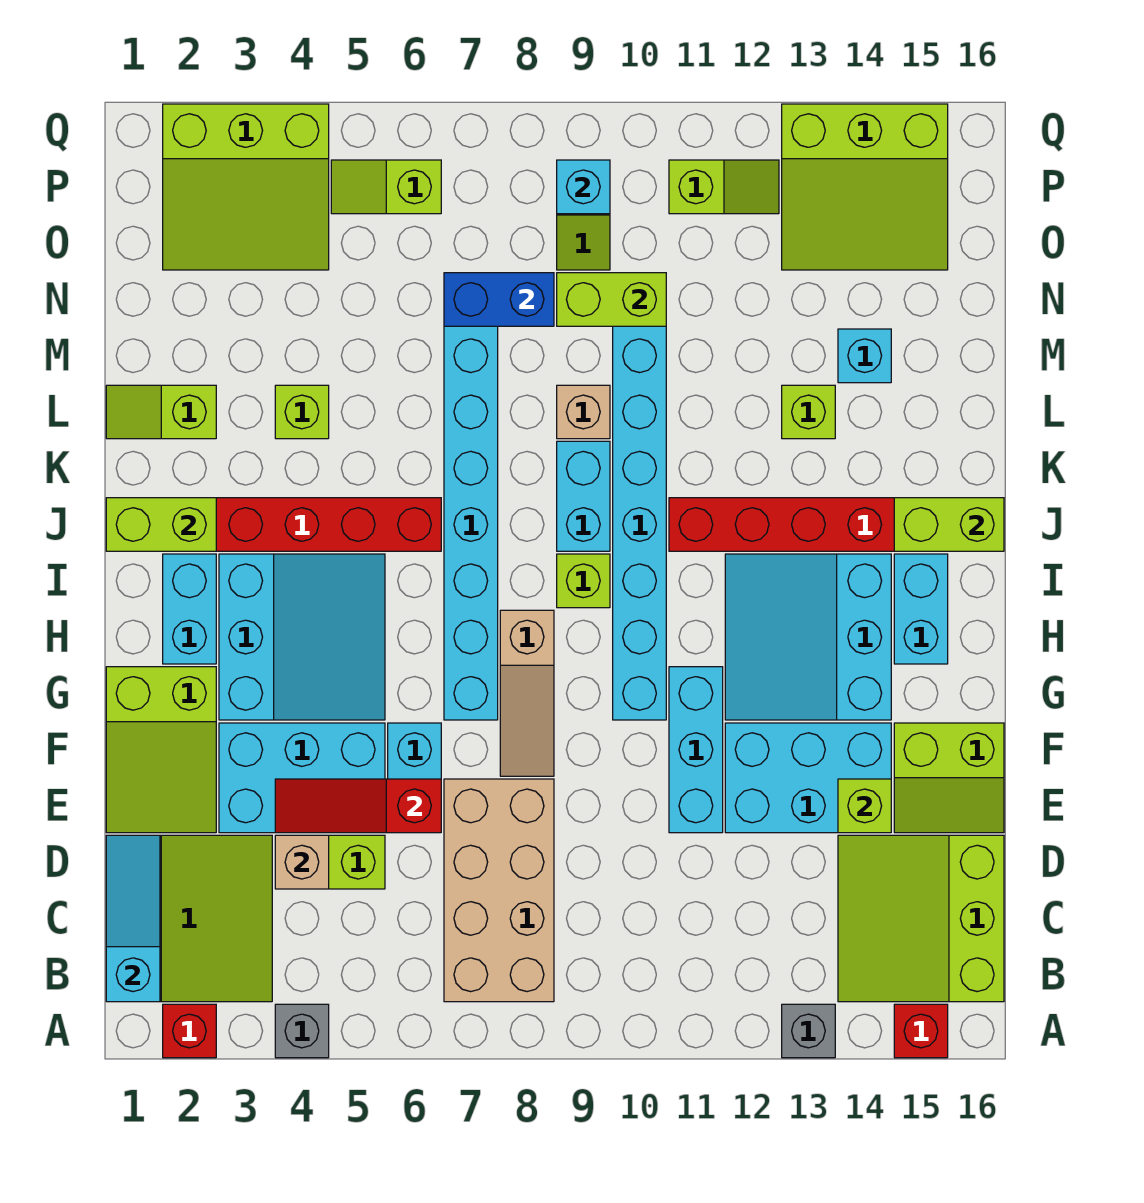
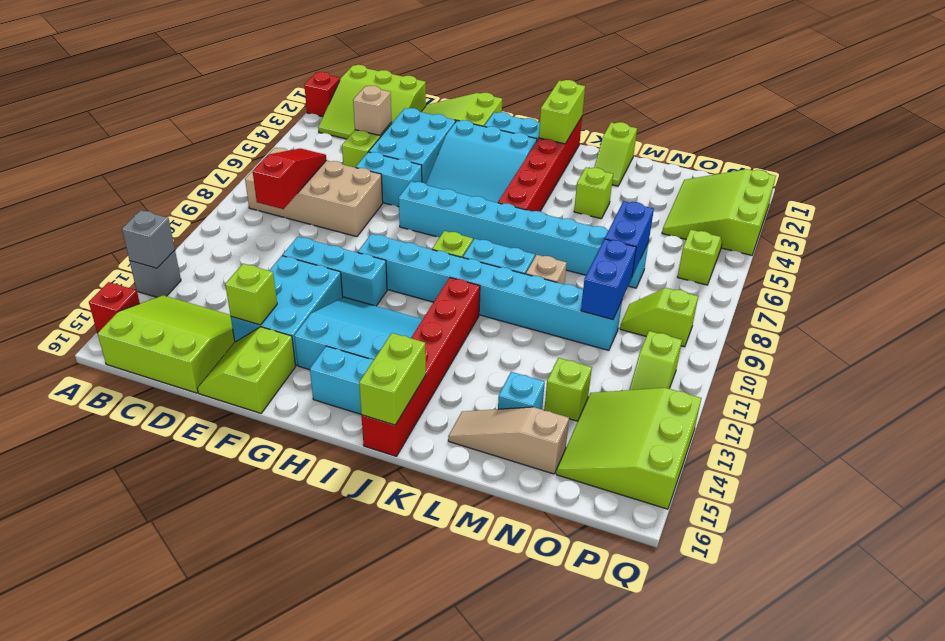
grey 1x1 brick [275,1004,329,1058] -> grey 1x1 brick moved to [122,210,175,268]
cyan 1x3 slope [106,835,160,1002] -> none
red 1x3 slope [275,779,441,833] -> red 1x3 slope moved to [253,148,326,209]
tan 1x3 slope [500,610,554,776] -> tan 1x3 slope moved to [448,407,569,474]
lime 1x2 slope [106,385,216,439] -> lime 1x2 slope turned to [594,122,637,186]
lime 1x1 brick [782,385,835,439] -> lime 1x1 brick moved to [544,358,592,421]
lime 1x2 brick [557,273,666,326] -> blue 1x2 brick [581,239,636,320]
cyan 1x1 brick [557,160,610,214] -> none

